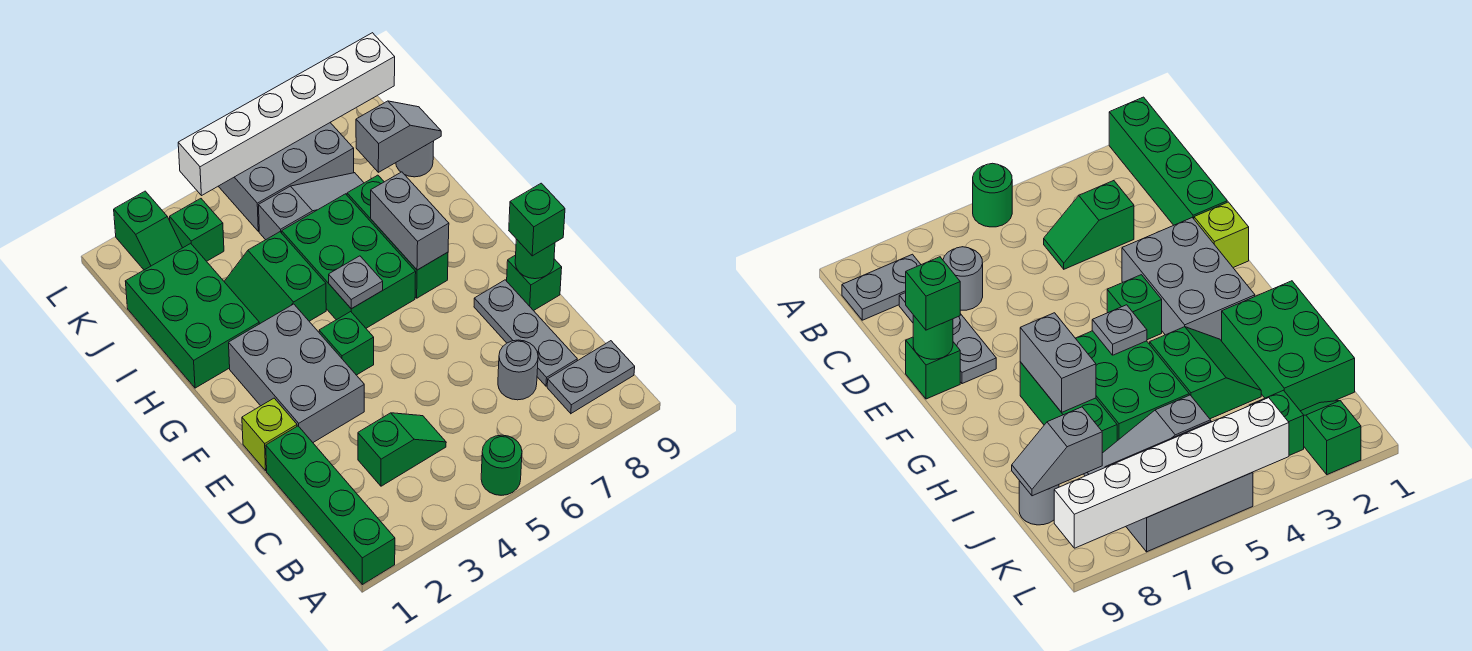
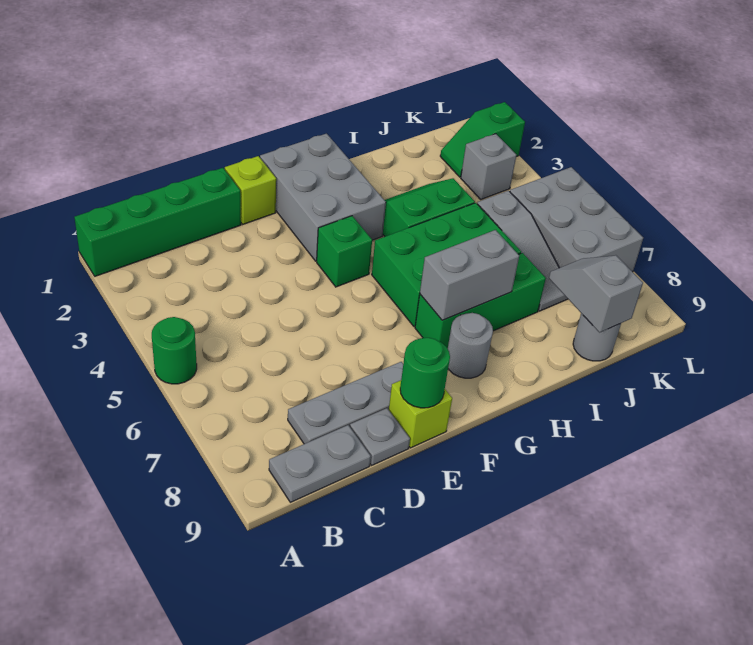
grey 1x2 plate [547,341,635,413] -> grey 1x2 plate turned to [269,425,371,502]
green 1x2 slope [358,413,446,486] -> none
grey 1x1 round brick [498,340,538,400] -> grey 1x1 round brick moved to [448,313,493,378]
grey 2x3 brick [229,304,364,442] -> grey 2x3 brick turned to [260,134,386,261]
green 1x1 brick [507,255,562,311] -> lime 1x1 brick [389,380,452,448]
green 1x1 brick [509,183,565,256] -> none
grey 1x1 plate [329,256,383,309] -> grey 1x1 plate moved to [350,408,410,465]
green 2x3 brick [125,243,259,388] -> none
grey 1x2 slope [356,101,441,172] -> grey 1x2 slope turned to [549,256,643,332]
green 1x1 brick [170,199,224,261] -> grey 1x1 brick [461,134,516,199]
white 1x6 brick [178,33,395,196] -> none

